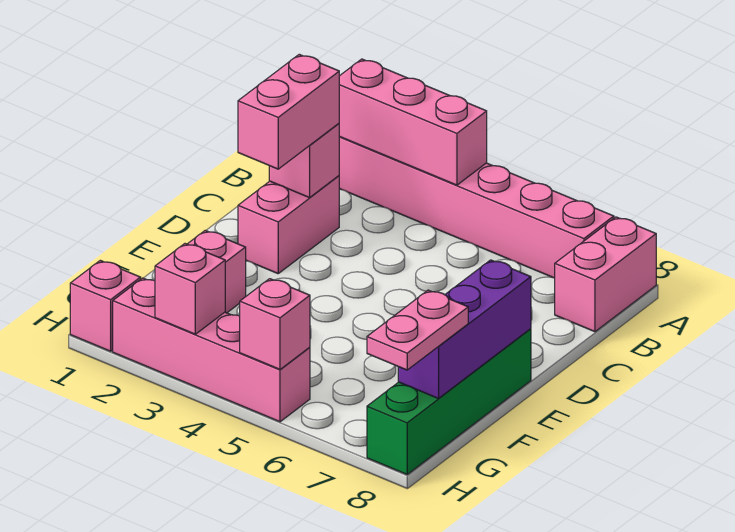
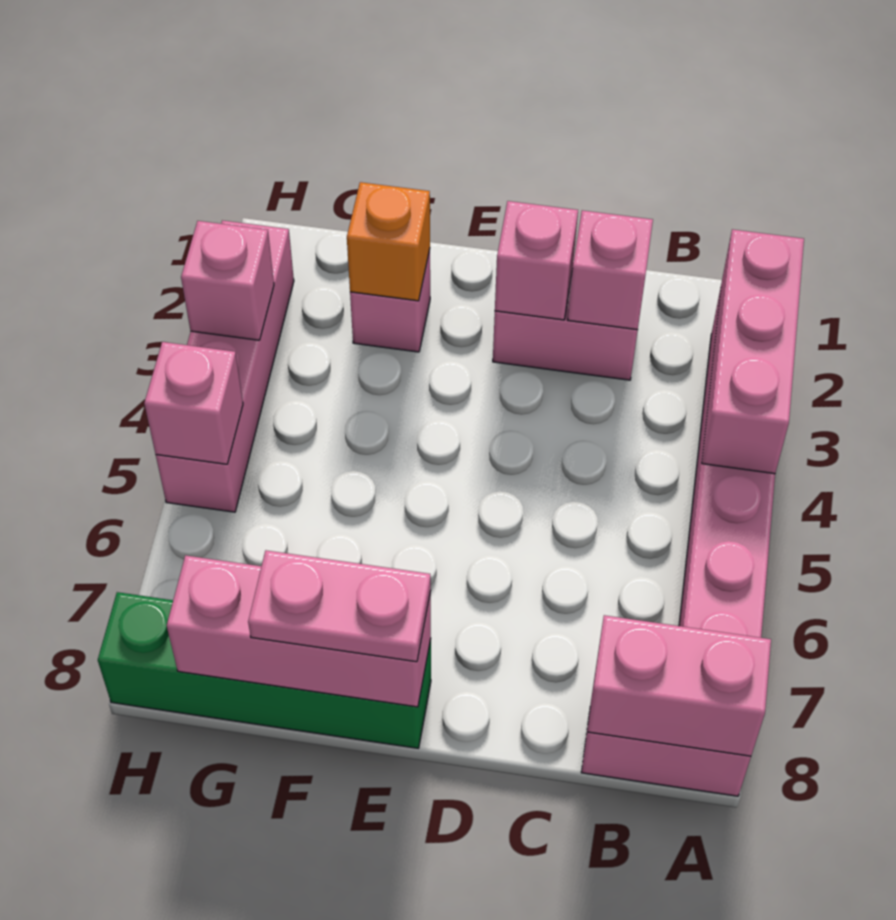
pink 1x2 brick [238,54,339,169] -> pink 1x2 brick moved to [587,615,771,756]
purple 1x3 brick [398,260,531,399] -> pink 1x3 brick [167,555,431,707]
none -> orange 1x1 brick [347,182,430,301]
pink 1x2 plate [367,290,468,370] -> pink 1x2 plate moved to [248,550,431,662]
pink 1x1 brick [70,260,141,351] -> pink 1x1 brick moved to [495,201,578,320]

